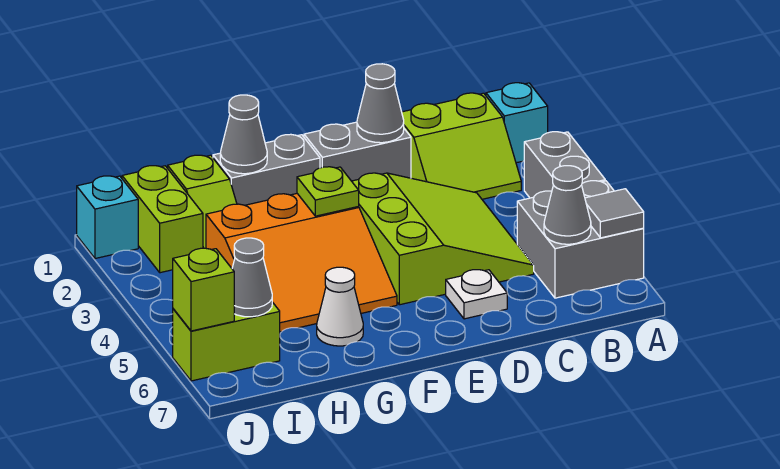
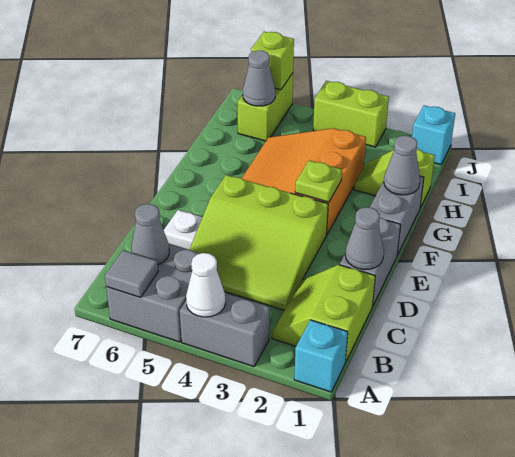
white 1x1 cone [317,267,363,346] -> white 1x1 cone moved to [186,253,225,317]
lime 1x2 brick [122,166,203,273] -> lime 1x2 brick moved to [313,81,389,147]

